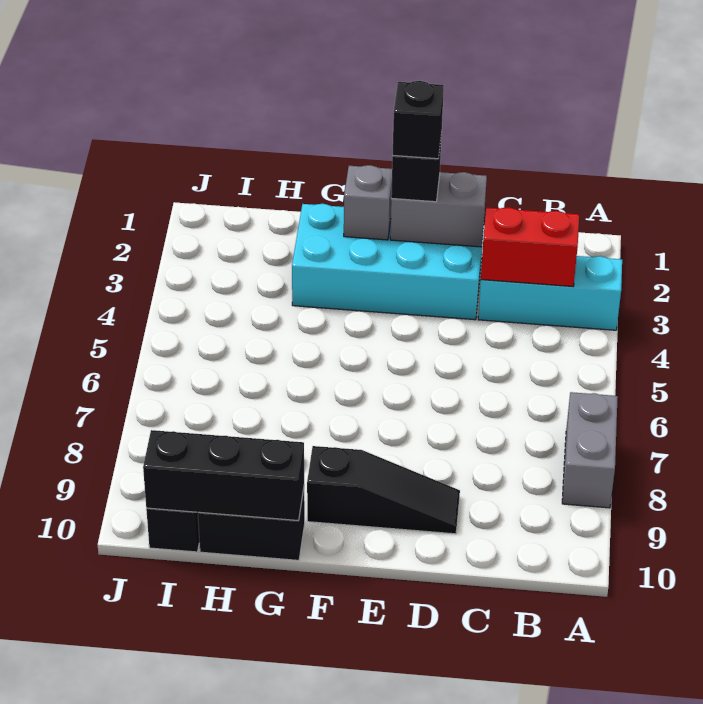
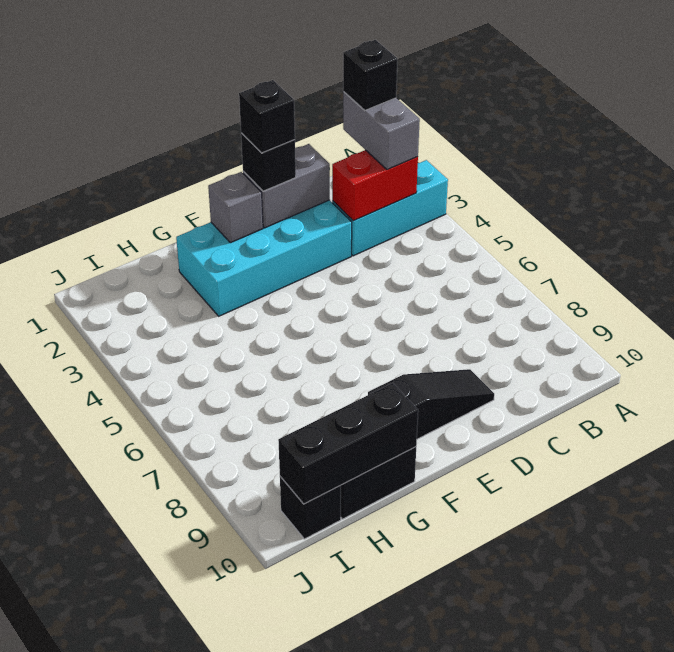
grey 1x2 brick [562,392,618,508] -> grey 1x2 brick moved to [343,92,420,169]
none -> black 1x1 brick [343,40,397,110]

